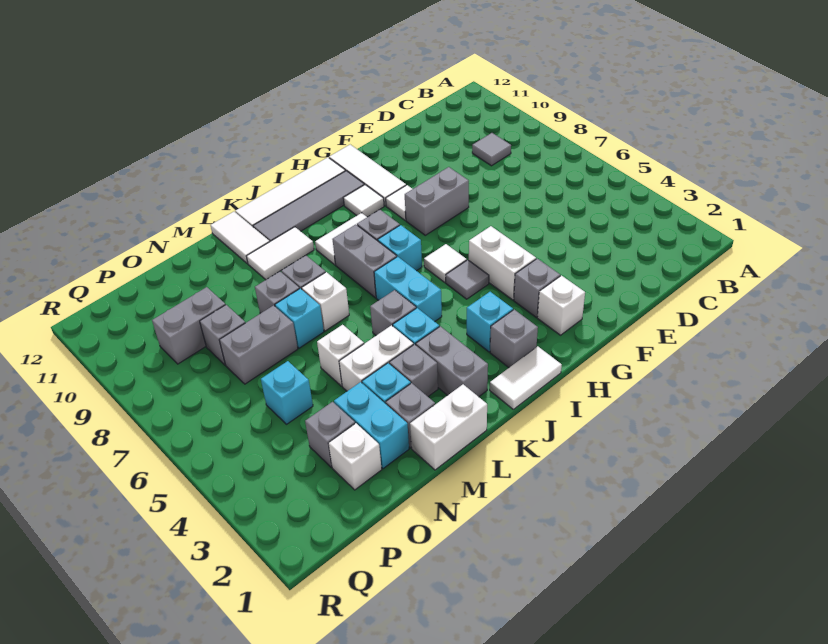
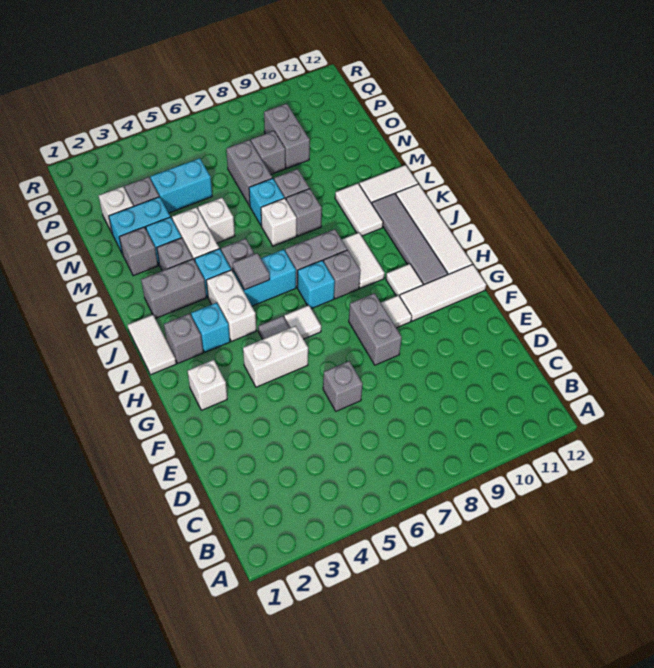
grey 1x1 tile [472,133,511,166] -> grey 1x1 tile moved to [232,253,270,290]
grey 1x1 brick [514,259,560,317] -> grey 1x1 brick moved to [323,361,363,411]
white 1x2 brick [410,384,487,470] -> white 1x2 brick moved to [206,270,256,341]
cyan 1x1 brick [261,361,313,424] -> cyan 1x2 brick [150,158,212,213]

